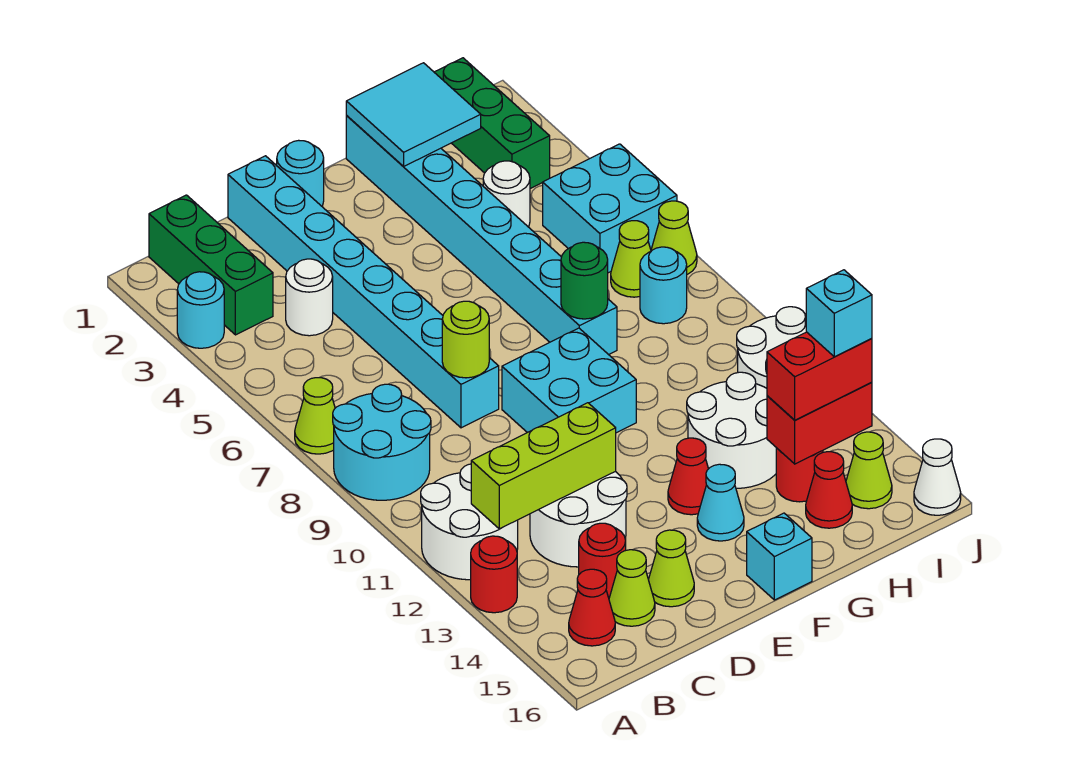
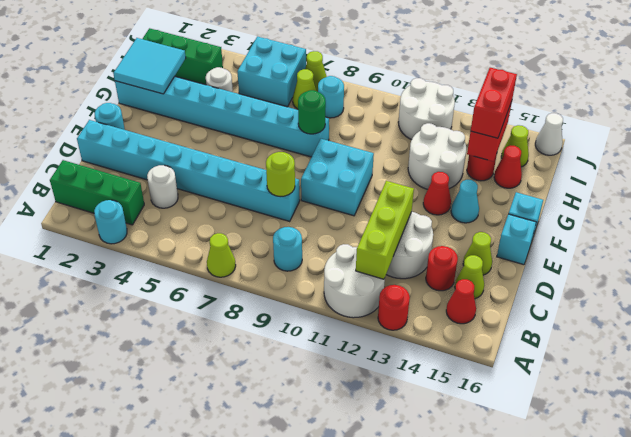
cyan 2x2 round brick [333,384,431,500] -> cyan 1x1 round brick [273,227,302,271]
cyan 1x1 brick [806,270,872,357] -> cyan 1x1 brick moved to [497,214,536,265]

